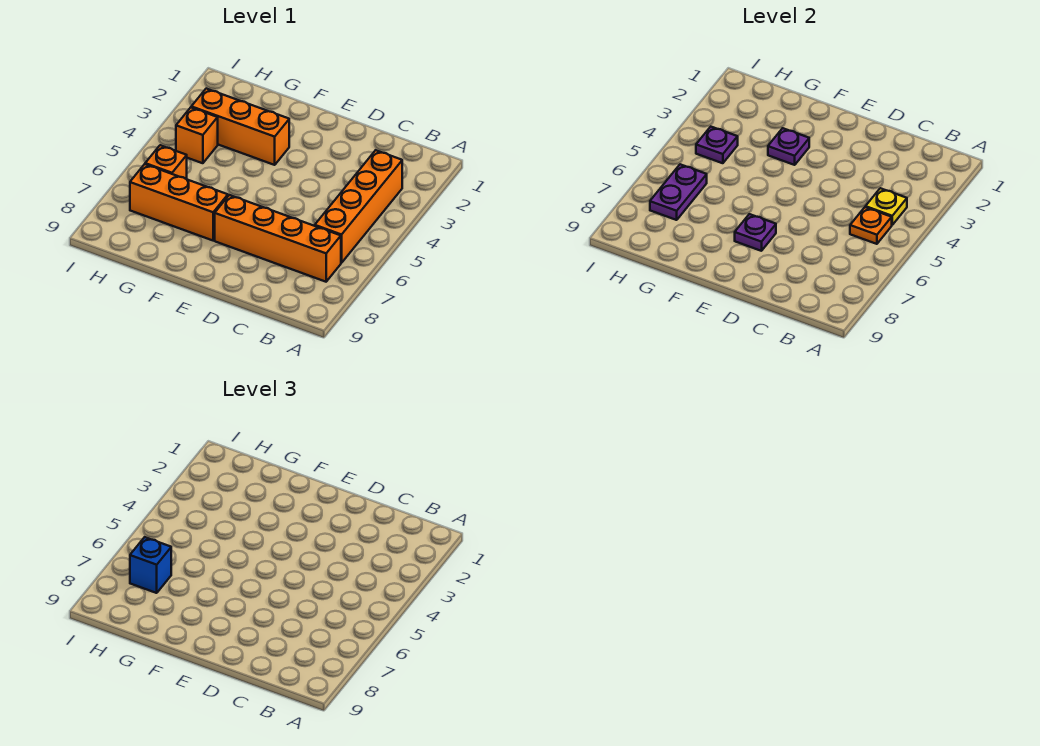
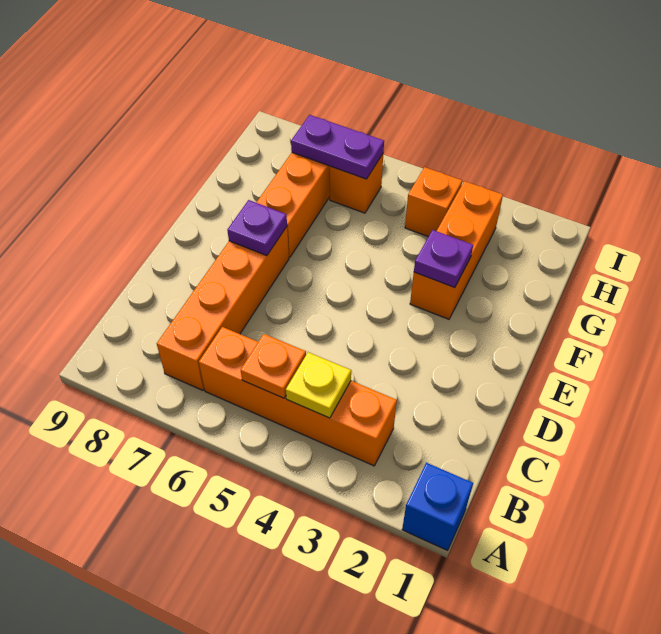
purple 1x1 plate [696,127,738,163] -> none
blue 1x1 brick [130,537,171,593] -> blue 1x1 brick moved to [402,463,473,550]

